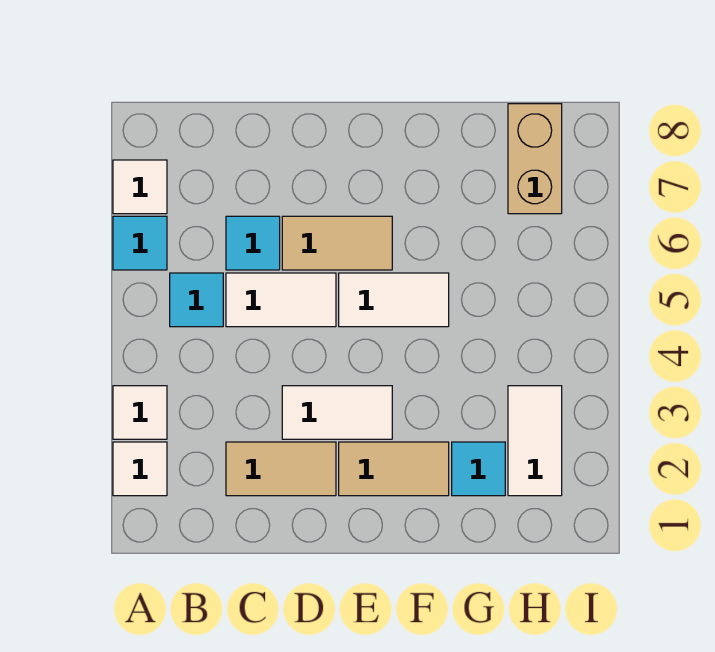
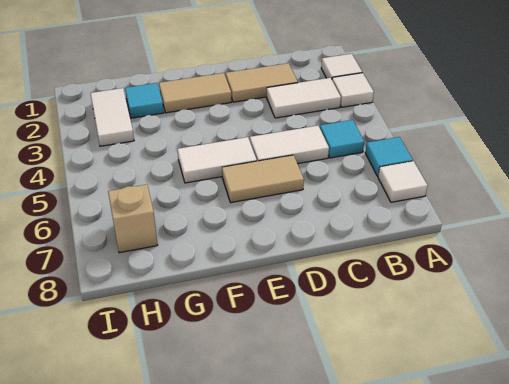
cyan 1x1 tile [226,216,280,270] -> none
white 1x2 tile [282,386,392,439] -> white 1x2 tile moved to [267,78,341,118]
tan 1x2 brick [508,104,562,214] -> tan 1x1 brick [108,184,158,253]

